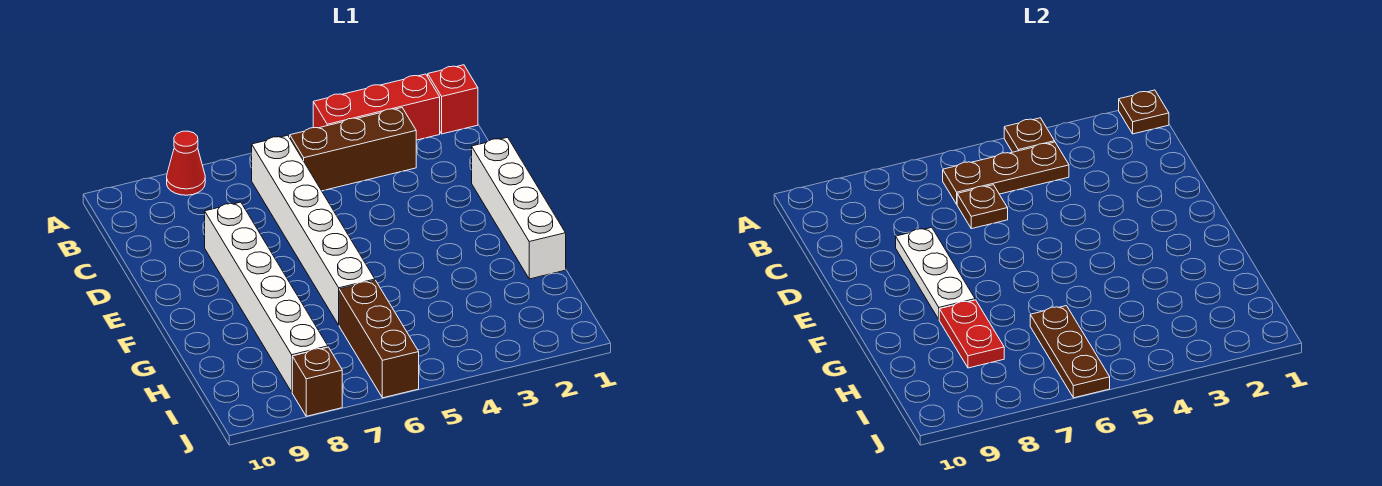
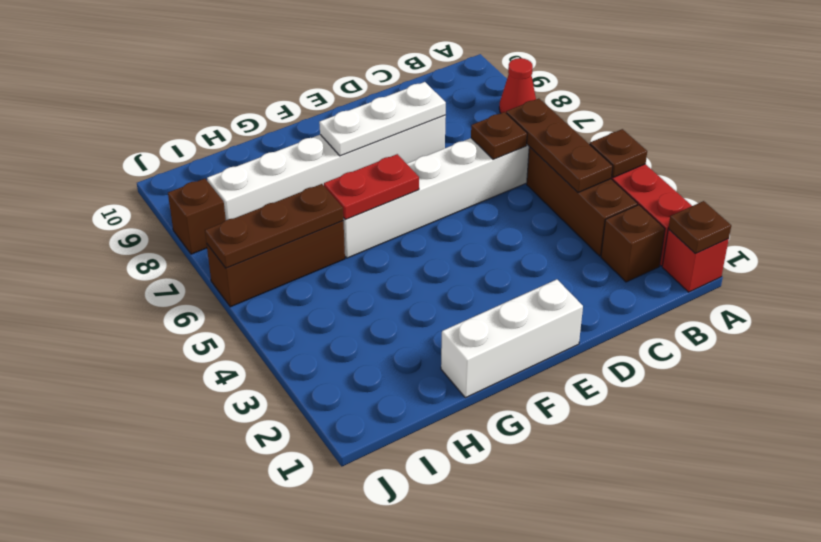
none -> brown 1x1 brick [601,205,665,282]
white 1x4 brick [472,137,566,279] -> white 1x3 brick [441,279,583,398]
red 1x2 plate [939,300,1004,368] -> red 1x2 plate moved to [324,154,419,219]

